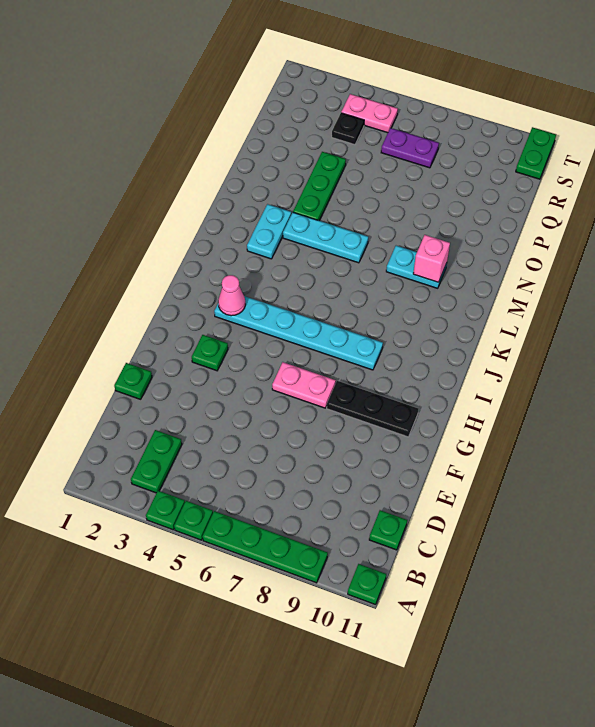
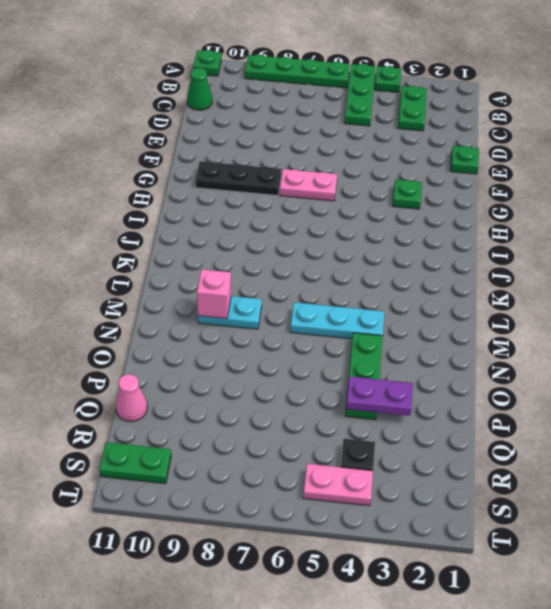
green 1x1 plate [174,501,213,540] -> green 1x3 plate [345,64,375,126]
green 1x1 plate [369,510,407,550] -> green 1x1 cone [187,68,212,110]
cyan 1x6 plate [214,296,383,370] -> none
pink 1x1 cone [218,275,245,316] -> pink 1x1 cone moved to [116,374,147,421]
cyan 1x2 plate [247,204,291,259] -> none
purple 1x2 plate [381,128,439,168] -> purple 1x2 plate moved to [346,376,413,416]
green 1x2 plate [516,127,556,179] -> green 1x2 plate turned to [99,442,171,484]

